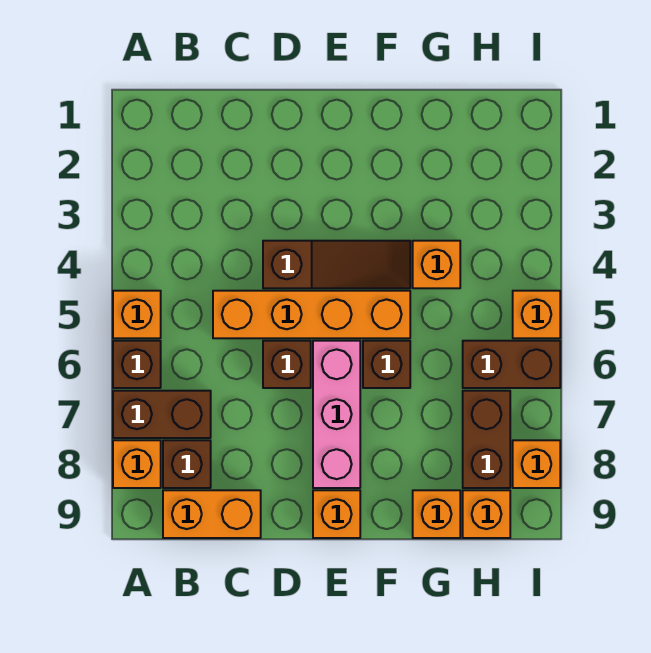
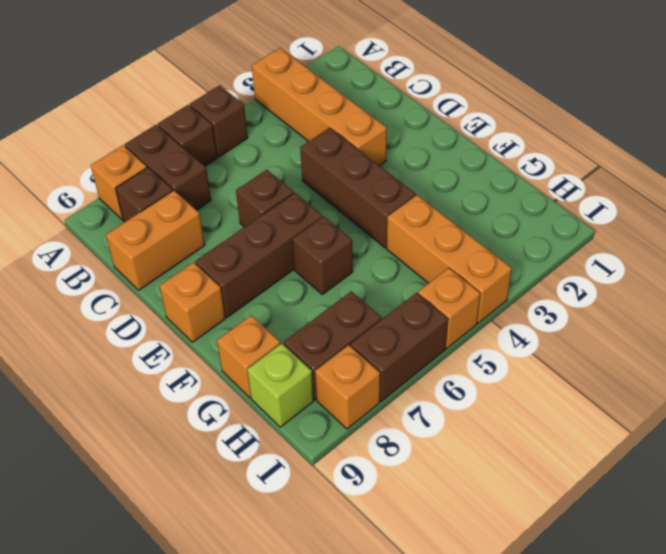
orange 1x1 brick [113,291,161,338] -> brown 1x1 brick [190,85,248,157]
orange 1x2 brick [163,490,261,538] -> orange 1x2 brick turned to [106,190,205,290]
orange 1x4 brick [213,291,410,338] -> orange 1x4 brick moved to [252,48,387,166]
brown 1x3 slope [263,241,410,288] -> brown 1x3 brick [300,128,416,248]
pink 1x3 brick [313,341,360,488] -> brown 1x3 brick [195,193,322,317]
orange 1x1 brick [413,241,460,288] -> orange 1x3 brick [387,195,512,323]
brown 1x2 brick [463,341,560,388] -> brown 1x2 brick turned to [350,293,448,401]
orange 1x1 brick [463,490,510,538] -> lime 1x1 brick [247,343,314,427]

